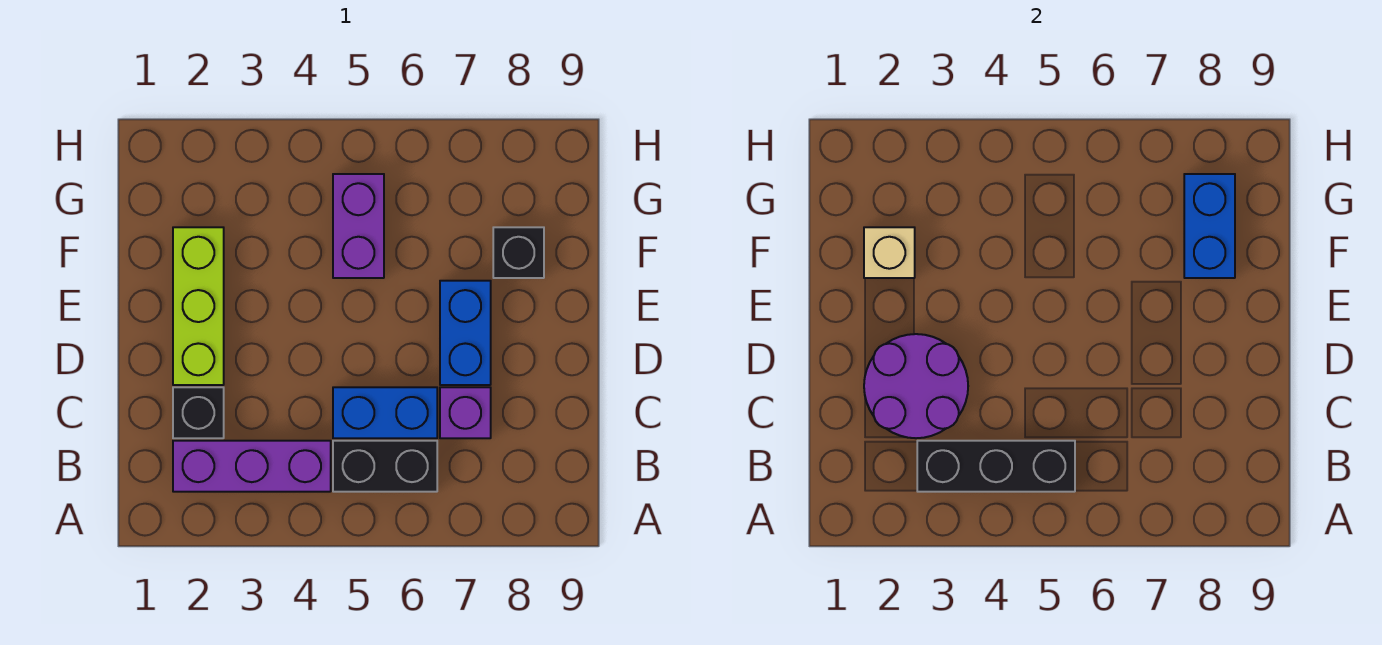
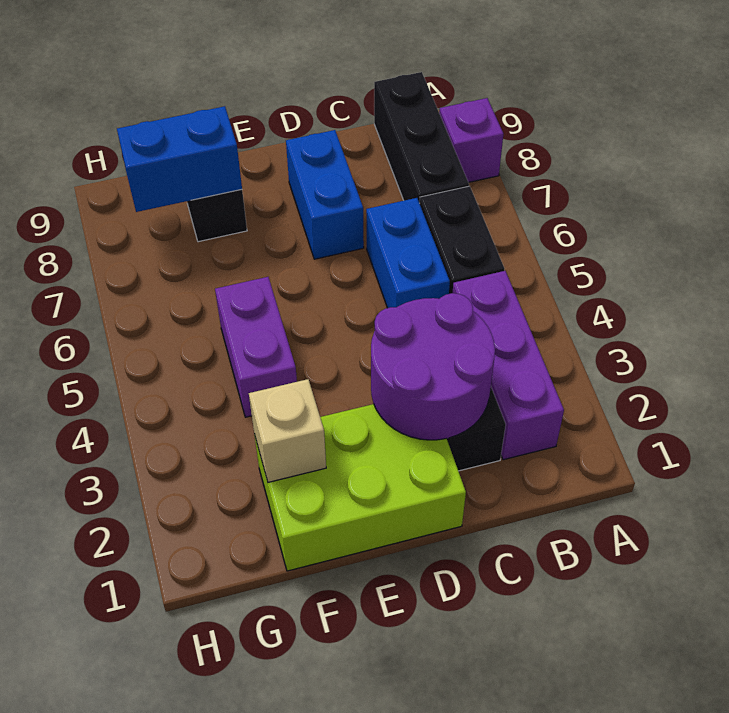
black 1x3 brick [917,441,1075,492] -> black 1x3 brick moved to [374,72,469,203]
purple 1x1 brick [440,387,491,438] -> purple 1x1 brick moved to [439,98,503,182]
lime 1x3 brick [173,227,224,385] -> lime 2x3 brick [254,404,466,571]
blue 1x2 brick [440,281,491,385] -> blue 1x2 brick turned to [286,130,364,259]
purple 1x2 brick [333,174,384,278] -> purple 1x2 brick turned to [215,277,297,417]

